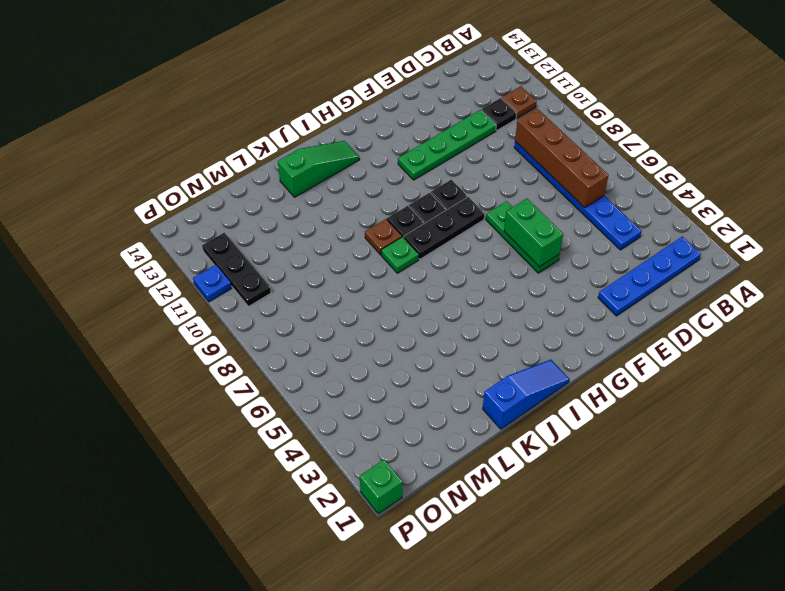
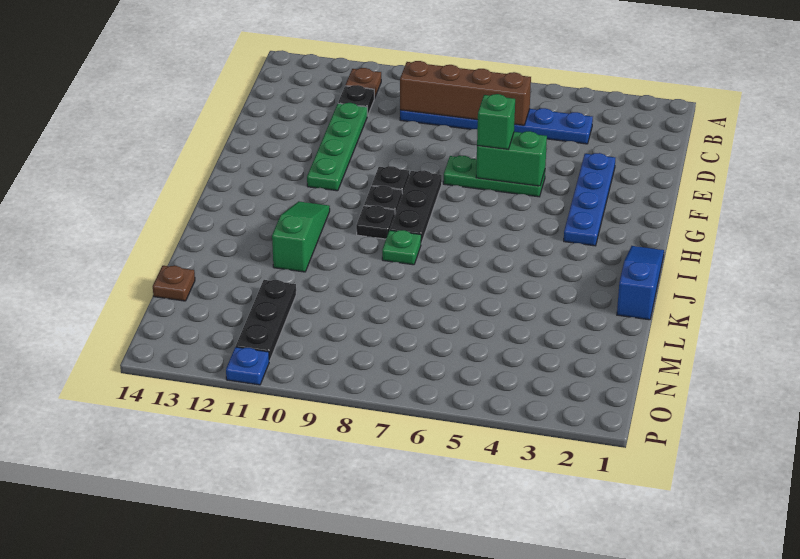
blue 1x4 plate [598,237,701,316] -> blue 1x4 plate moved to [564,153,615,246]
green 1x3 slope [278,141,359,197] -> green 1x3 slope moved to [272,201,330,272]
brown 1x1 plate [365,219,402,255] -> brown 1x1 plate moved to [153,266,195,301]
black 1x3 plate [202,232,271,307] -> black 1x3 plate turned to [236,280,296,361]
green 1x1 brick [360,460,402,514] -> green 1x1 brick moved to [477,94,515,149]

